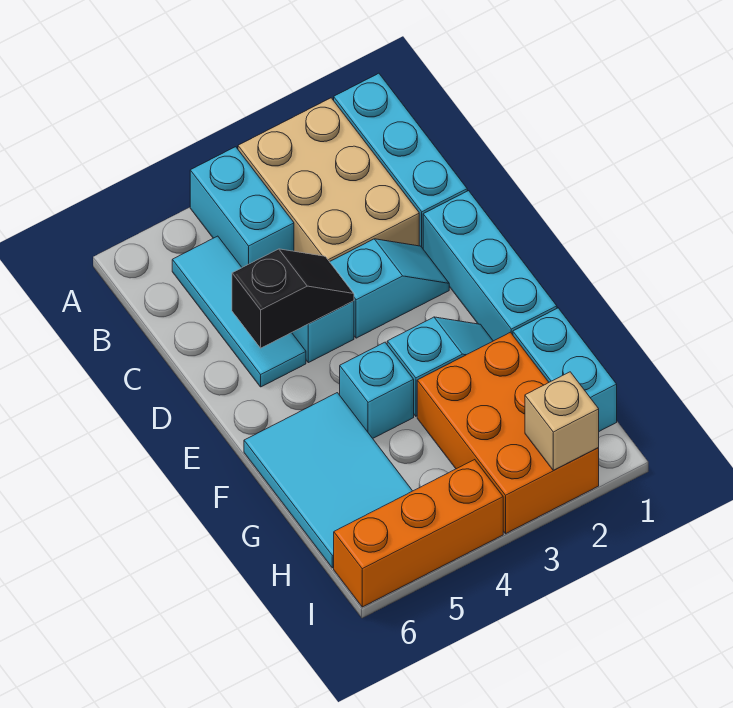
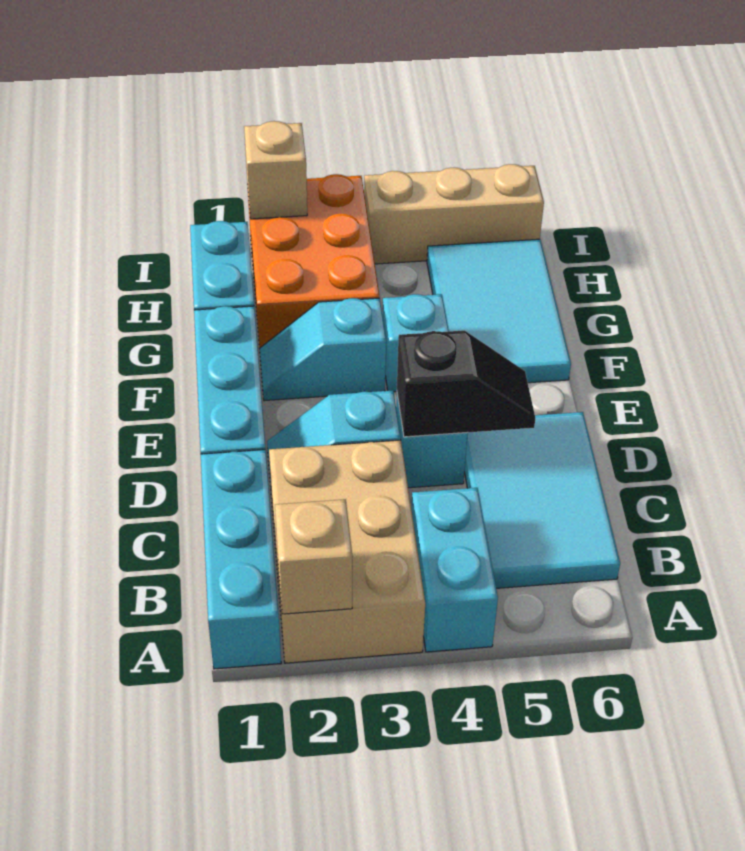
none -> tan 1x1 brick [275,499,353,614]
cyan 1x3 tile [172,236,306,387] -> cyan 2x3 tile [464,412,620,588]
black 1x2 slope [232,249,354,348] -> black 1x2 slope turned to [397,330,535,437]
orange 1x3 brick [334,460,503,607] -> tan 1x3 brick [364,164,544,264]

